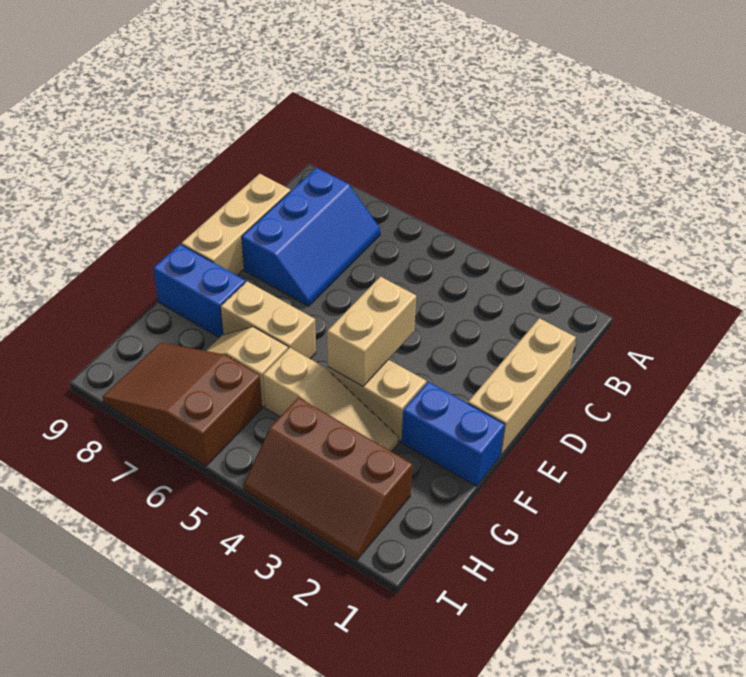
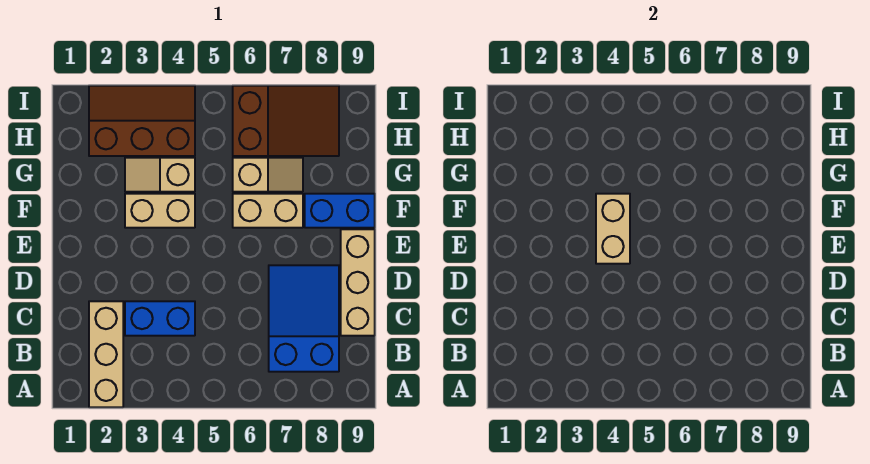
blue 2x3 slope [242,168,380,306] -> blue 2x3 slope turned to [269,265,339,372]
tan 1x3 brick [468,318,576,455] -> tan 1x3 brick moved to [89,301,123,407]
blue 1x2 brick [401,382,505,486] -> blue 1x2 brick moved to [125,301,195,336]
tan 1x3 slope [263,348,399,451] -> tan 1x2 slope [125,158,195,192]

